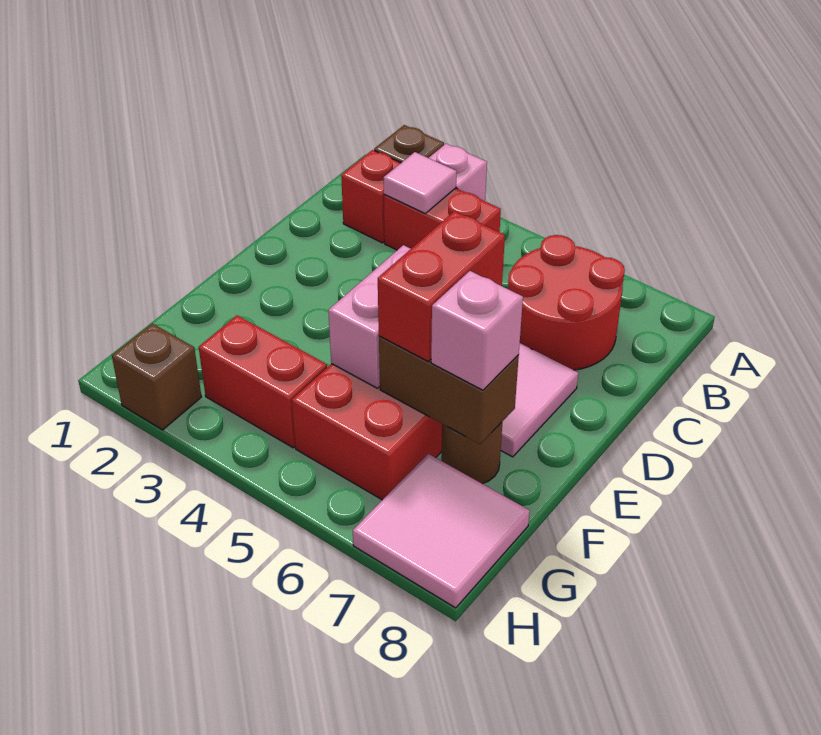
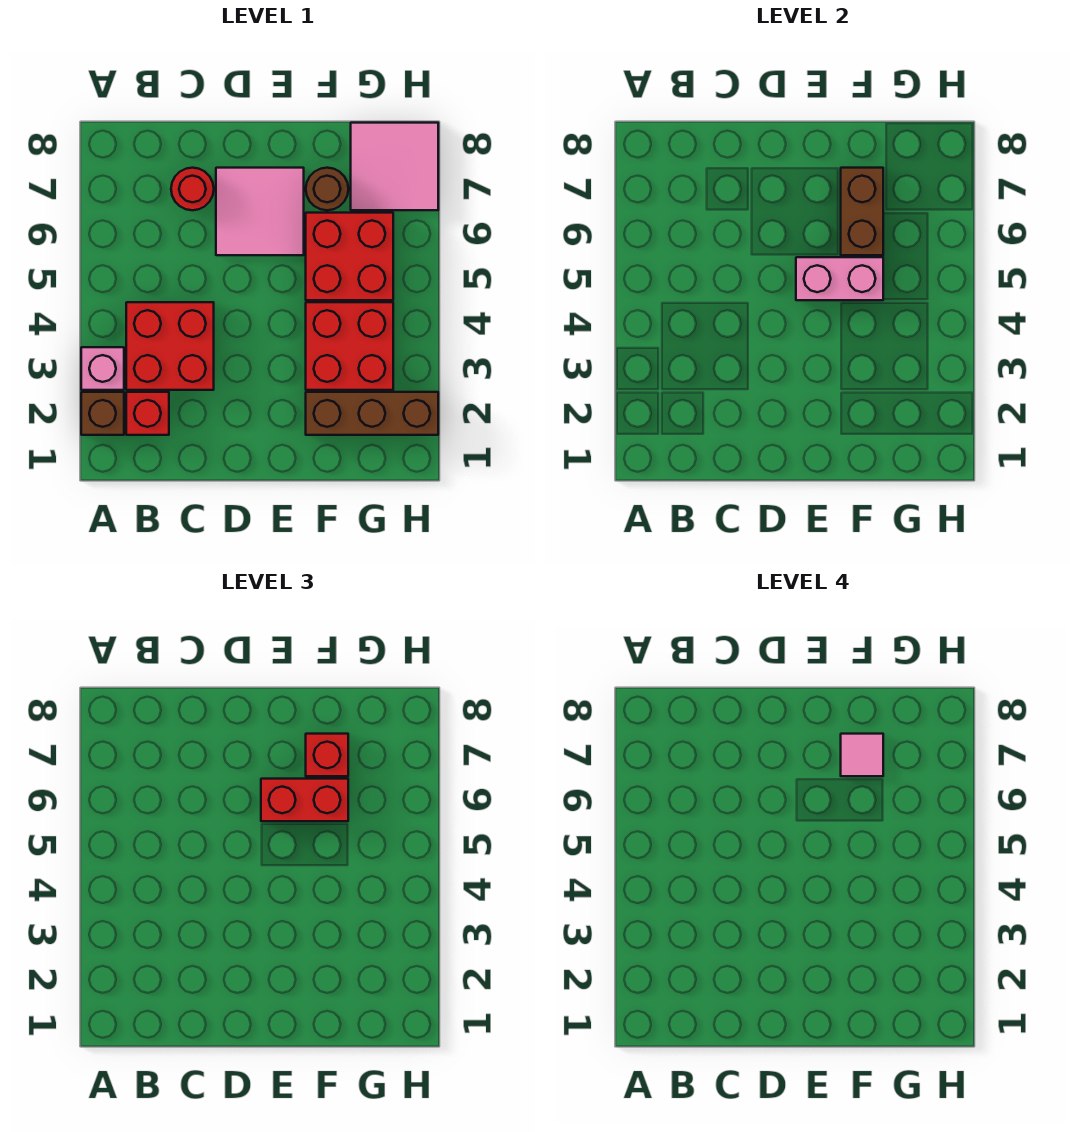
red 1x2 brick [384,188,501,250] -> red 2x2 brick [126,302,214,390]
pink 1x1 tile [383,152,457,213] -> pink 1x1 tile moved to [841,734,883,776]
red 2x2 round brick [508,235,625,370] -> red 1x1 round brick [171,168,214,210]
pink 1x1 brick [431,271,523,390] -> red 1x1 brick [306,734,348,776]
red 1x2 brick [199,315,327,448] -> red 2x2 brick [306,302,393,390]
brown 1x1 brick [112,323,201,430] -> brown 1x3 brick [306,392,438,435]

